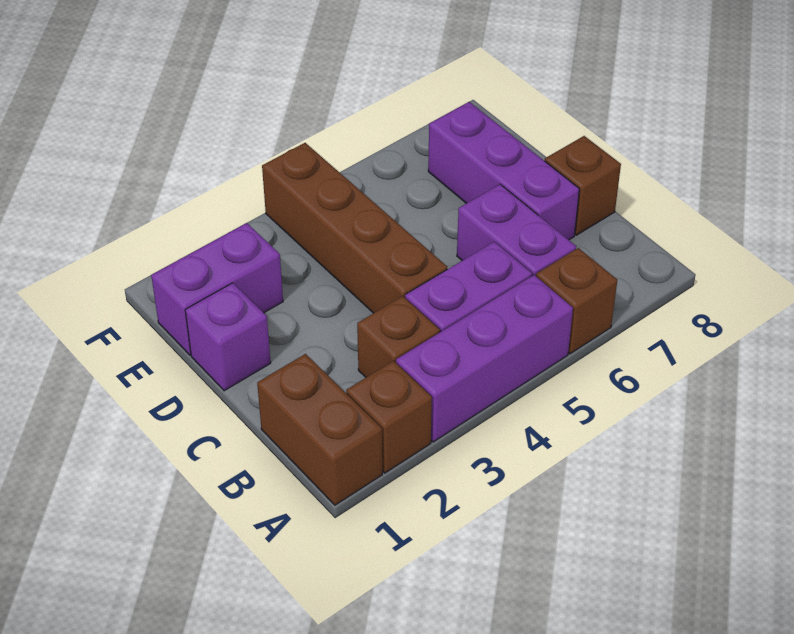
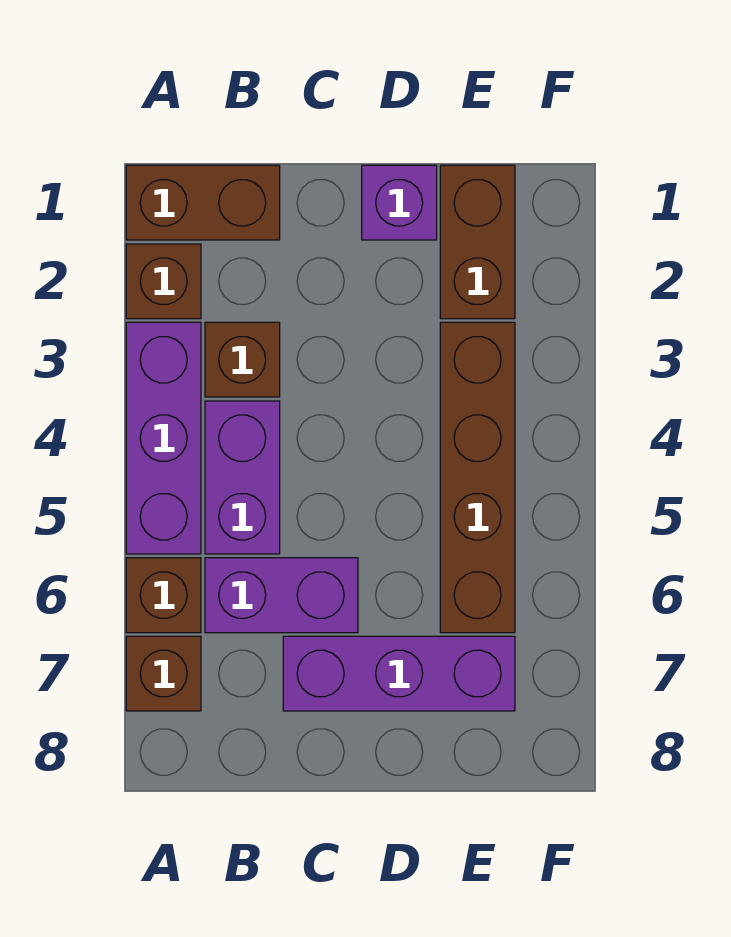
brown 1x4 brick [262,143,447,313] -> brown 1x4 brick turned to [440,322,515,633]
brown 1x1 brick [545,136,621,235] -> brown 1x1 brick moved to [126,636,201,711]
purple 1x2 brick [151,223,283,355] -> brown 1x2 brick [440,165,515,319]

